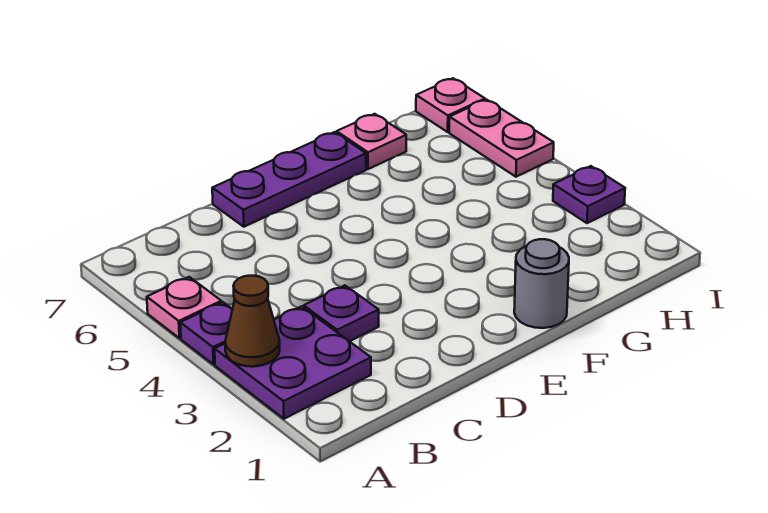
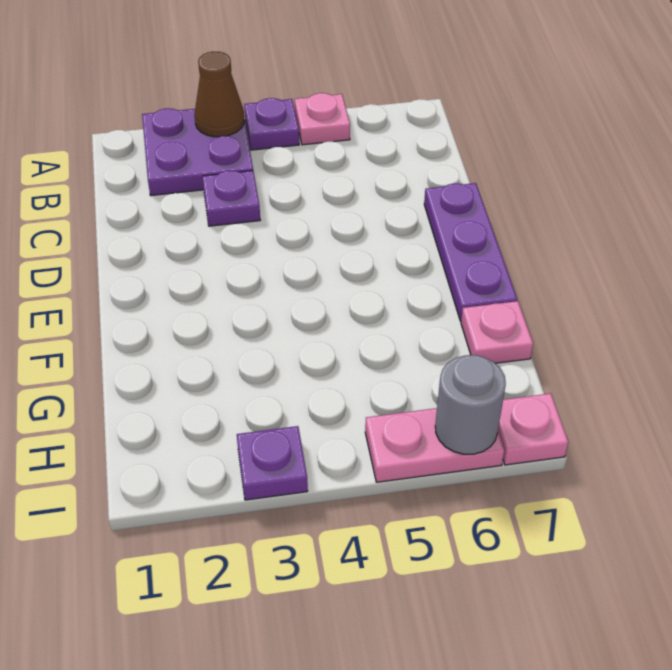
grey 1x1 round brick [514,239,569,328] -> grey 1x1 round brick moved to [435,355,506,454]

